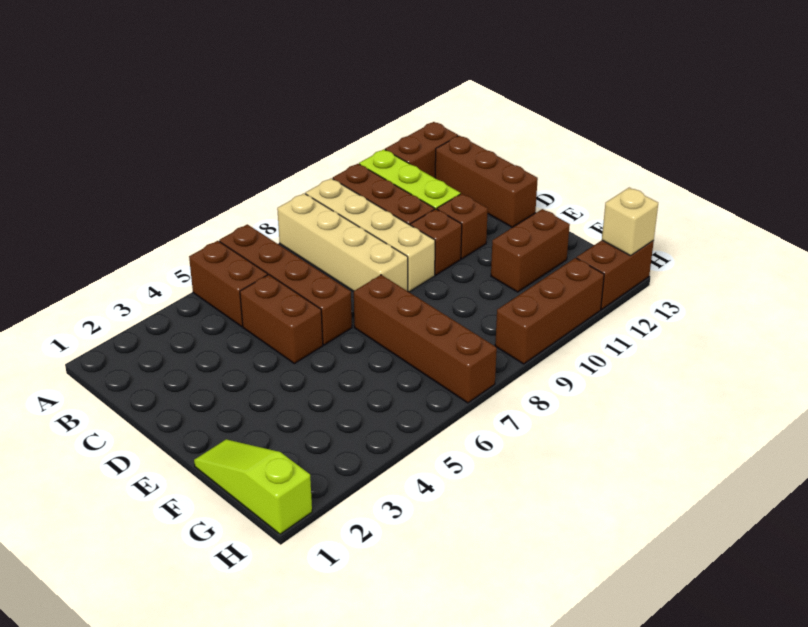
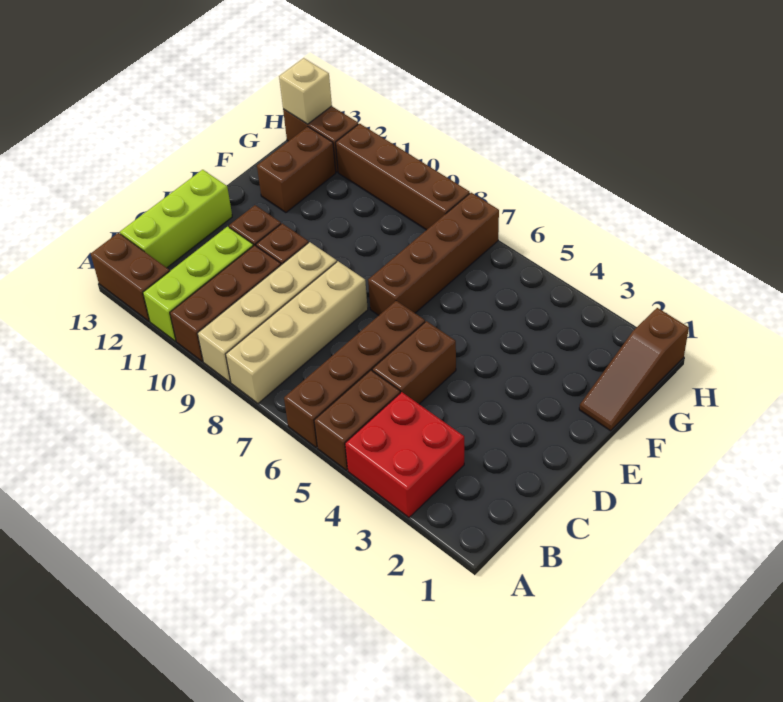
none -> red 2x2 brick [345,392,464,517]
brown 1x3 brick [435,136,538,227] -> lime 1x3 brick [120,170,232,268]
lime 1x3 slope [194,439,312,534] -> brown 1x3 slope [579,308,689,431]
brown 1x2 brick [491,209,570,292] -> brown 1x2 brick turned to [257,127,336,213]
brown 1x3 brick [495,258,604,364] -> brown 1x4 brick [336,124,470,230]

